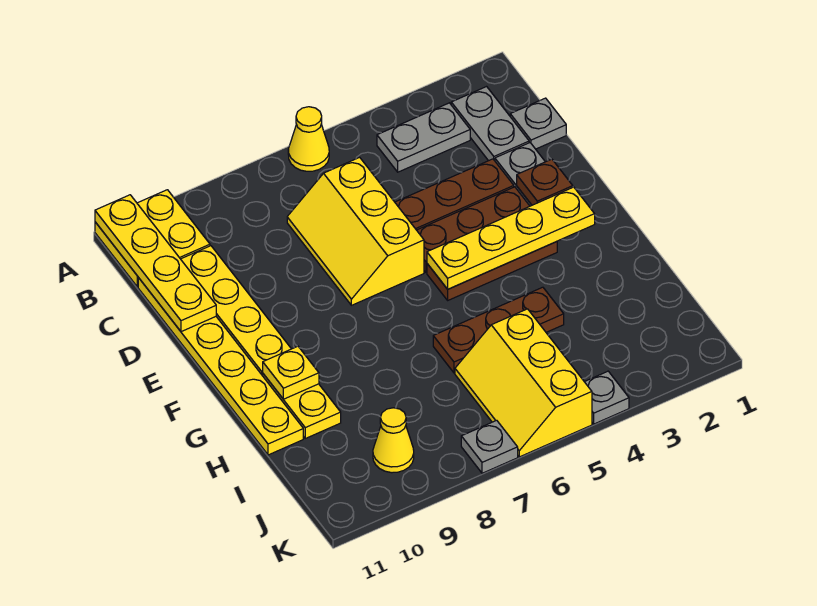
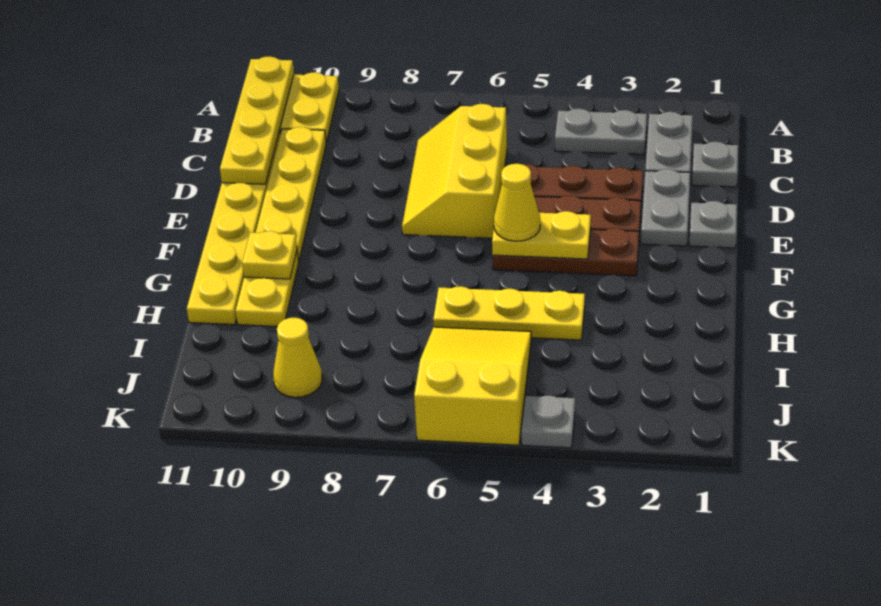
yellow 1x1 cone [288,107,329,171] -> yellow 1x1 cone moved to [494,164,540,241]
brown 1x1 plate [517,159,573,205] -> none
yellow 1x4 plate [427,187,595,289] -> yellow 1x2 plate [492,211,591,259]
brown 1x3 plate [433,287,564,373] -> yellow 1x3 plate [433,286,585,340]
yellow 2x3 slope [455,309,592,457] -> yellow 2x3 slope turned to [414,327,531,445]
grey 1x1 plate [461,420,518,473] -> grey 1x1 plate moved to [689,201,737,248]

